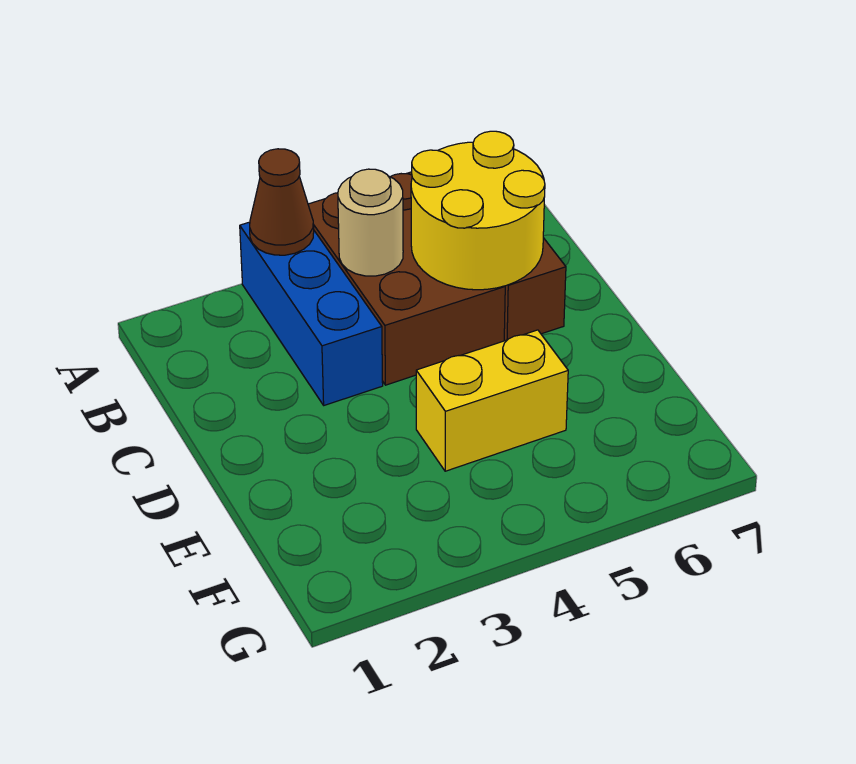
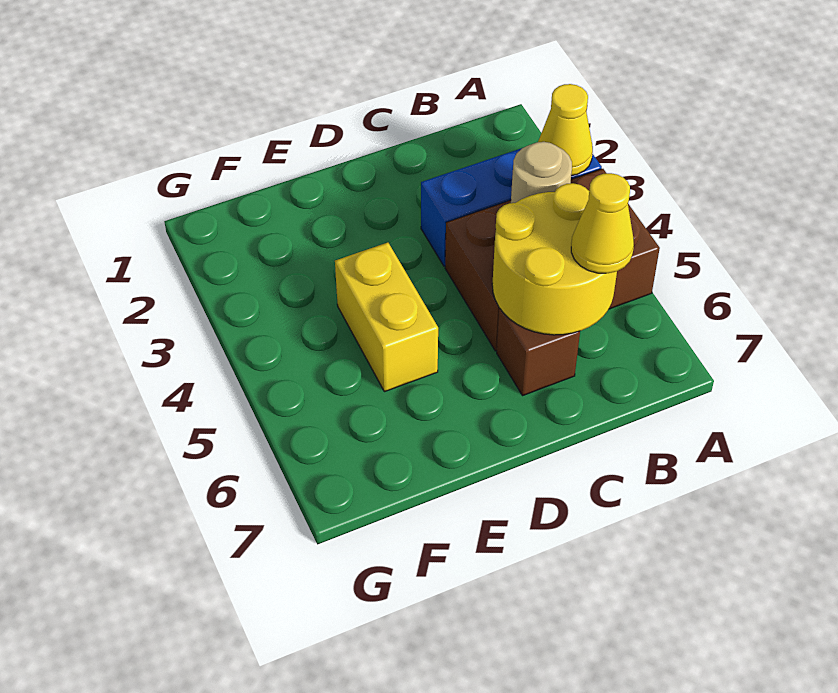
brown 1x1 cone [250,149,314,255] -> yellow 1x1 cone [538,84,593,176]
none -> yellow 1x1 cone [571,173,634,273]

